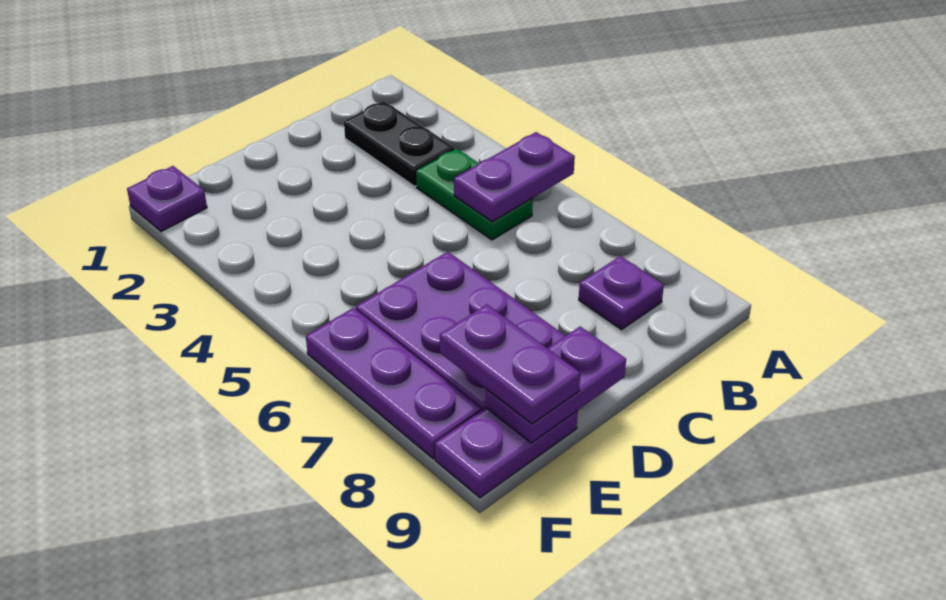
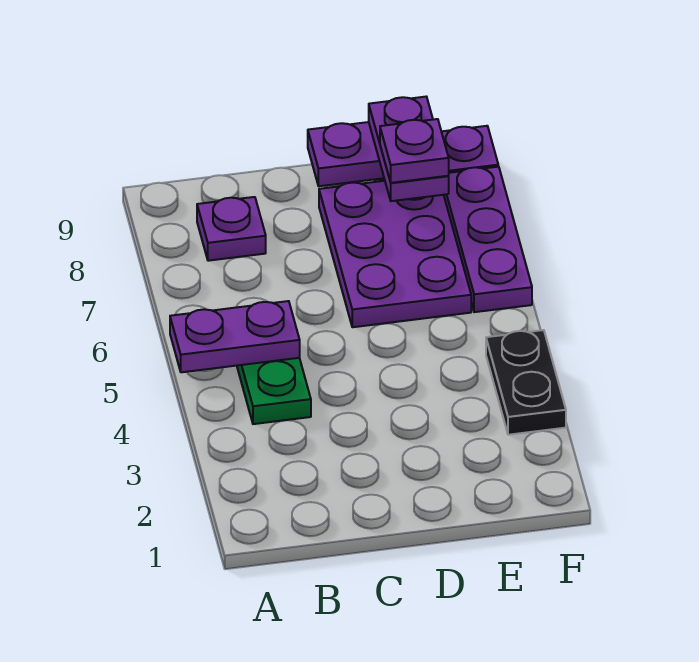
black 1x2 plate [344,101,454,186] -> black 1x2 plate moved to [486,330,566,435]
purple 1x1 plate [127,166,207,232] -> purple 1x1 plate moved to [380,119,449,183]

